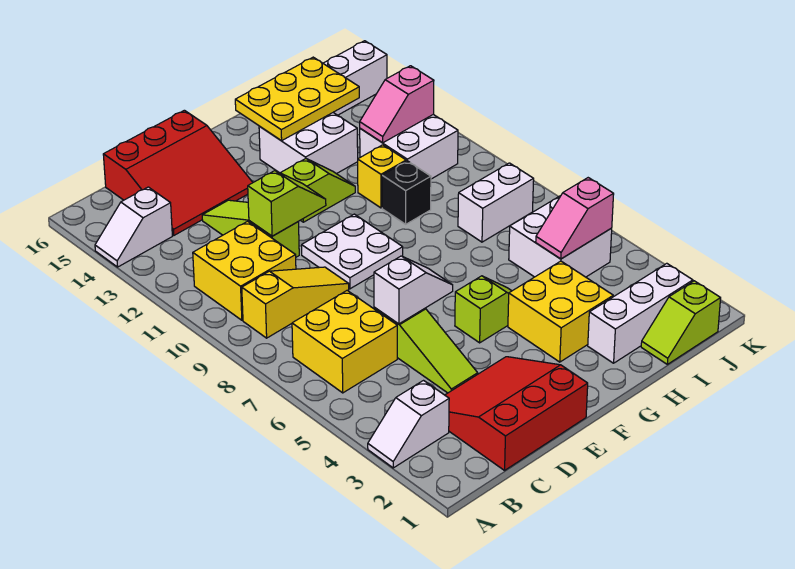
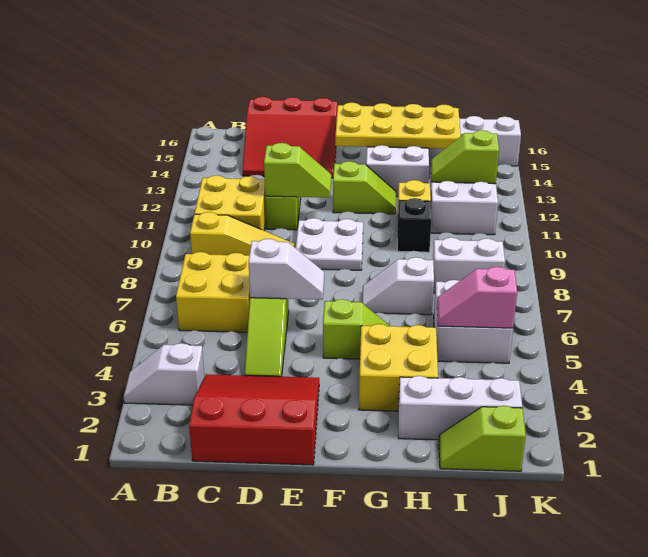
white 1x2 slope [95,187,172,267] -> white 1x2 slope moved to [362,257,434,315]
yellow 2x3 plate [235,57,359,141] -> yellow 2x4 plate [335,103,461,149]
pink 1x2 slope [360,66,434,143] -> lime 1x2 slope [431,130,499,184]

